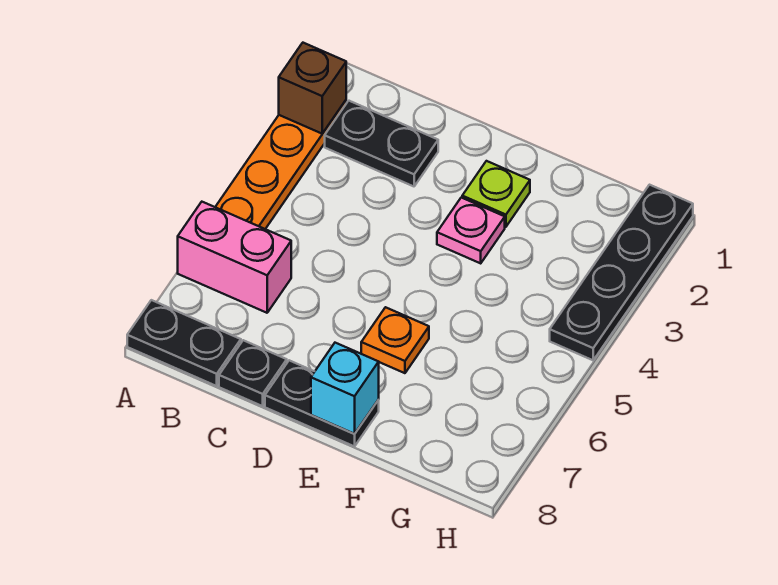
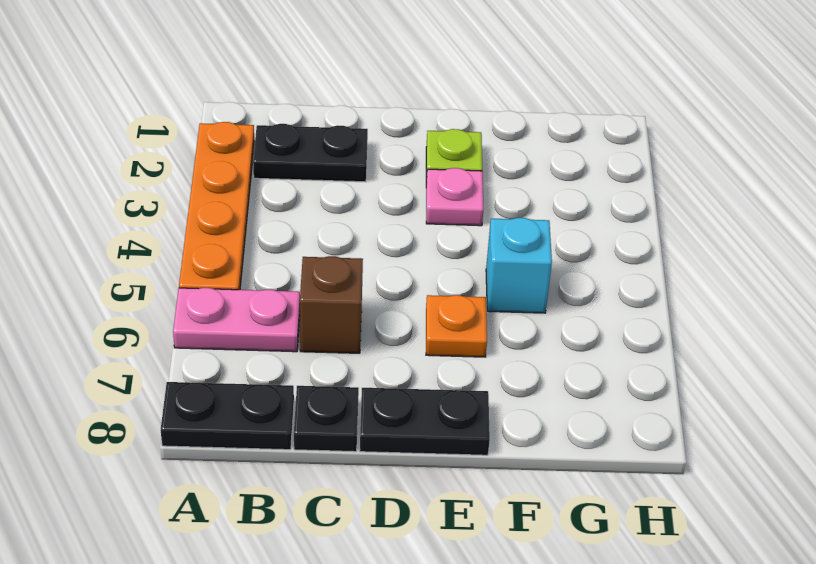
brown 1x1 brick [279,43,346,134] -> brown 1x1 brick moved to [300,256,363,353]
pink 1x2 brick [178,202,291,313] -> pink 1x2 plate [173,288,300,352]
cyan 1x1 brick [311,343,379,434] -> cyan 1x1 brick moved to [486,218,552,313]
black 1x4 plate [550,185,693,360] -> none

